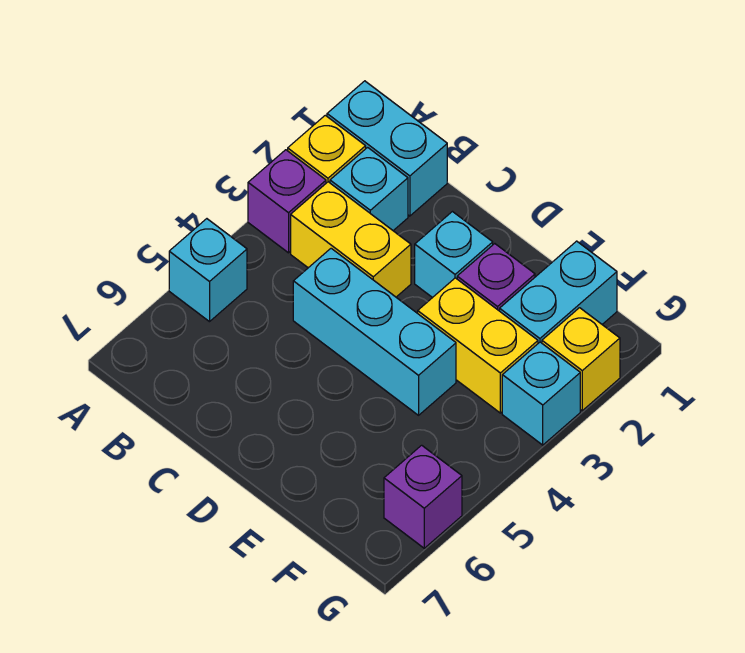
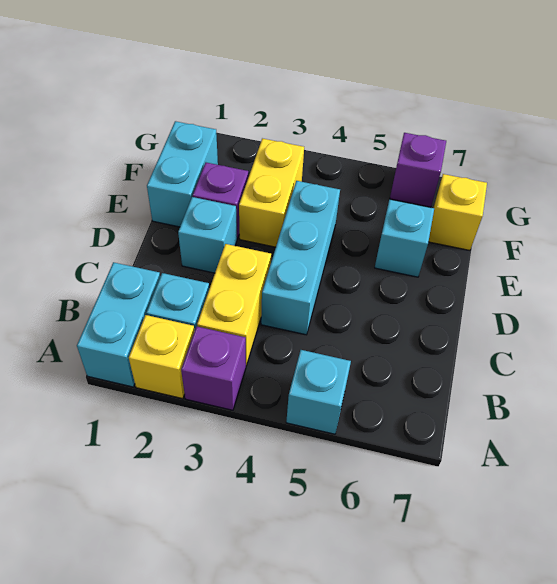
cyan 1x2 brick [500,241,617,343] -> cyan 1x2 brick turned to [147,121,218,227]
yellow 1x1 brick [542,308,620,411] -> yellow 1x1 brick moved to [428,174,487,250]
cyan 1x1 brick [502,342,580,445] -> cyan 1x1 brick moved to [375,200,434,277]

